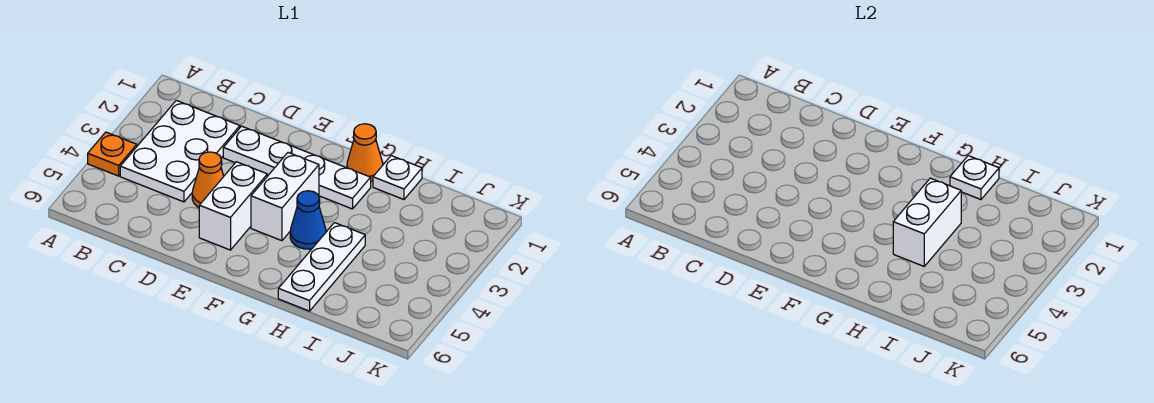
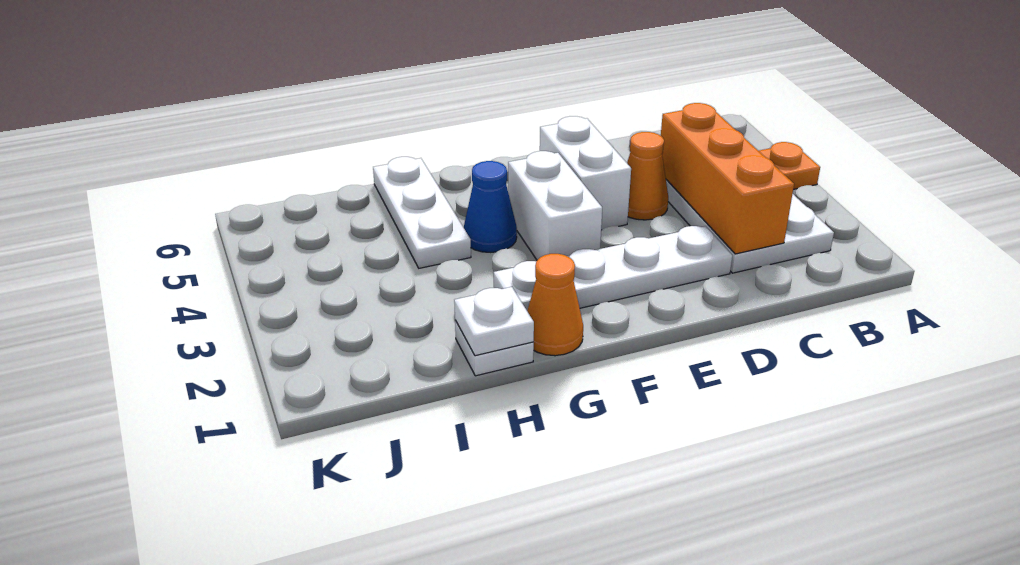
none -> orange 1x3 brick [661,103,794,254]
white 1x2 brick [893,178,961,266] -> none

